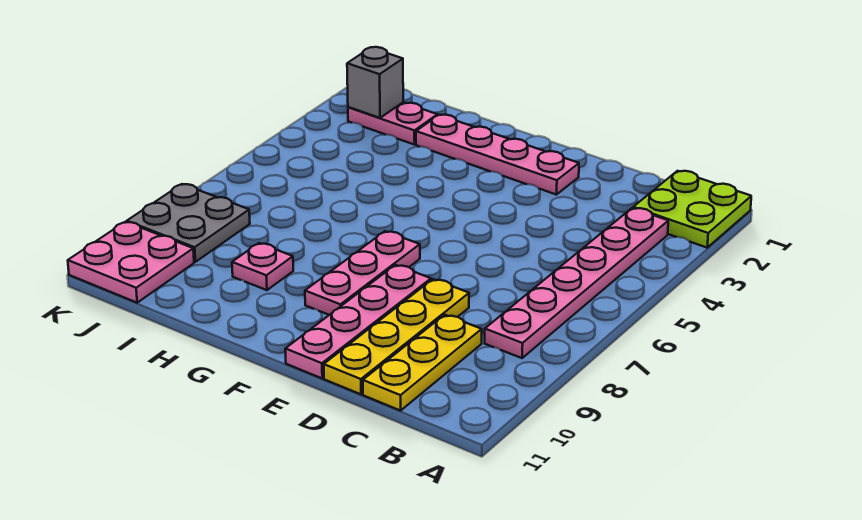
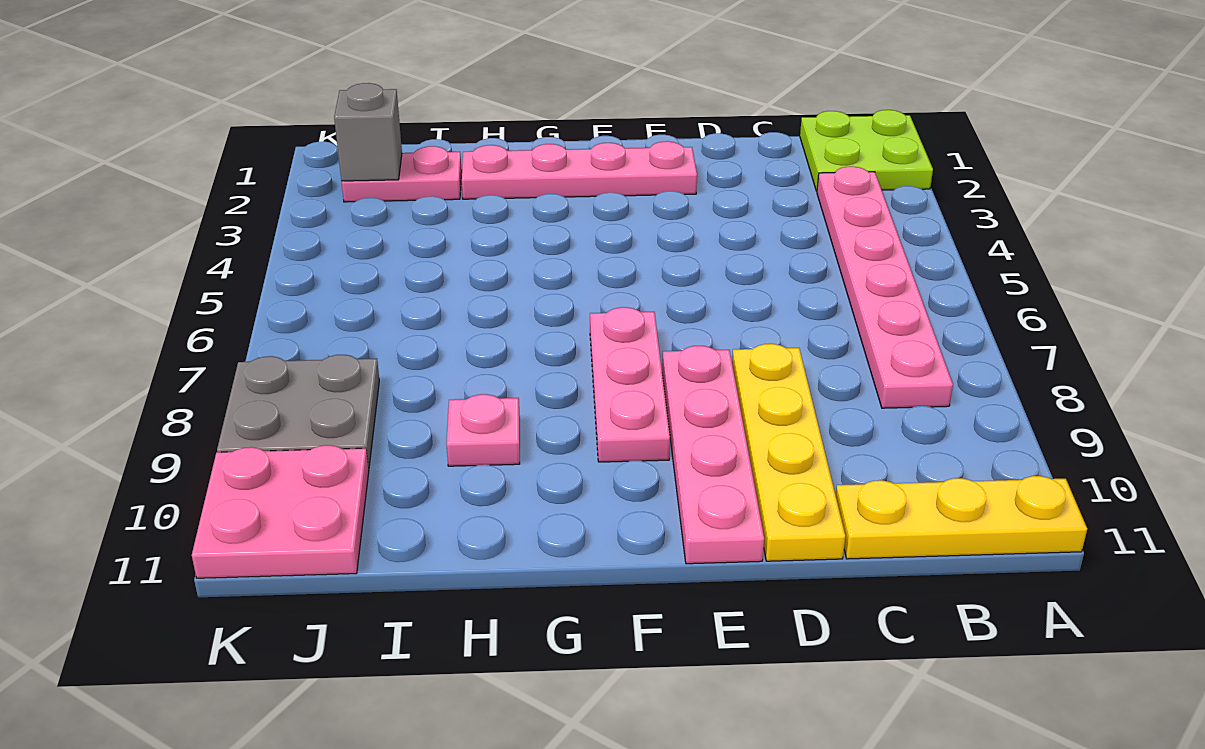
yellow 1x3 plate [363,315,482,411] -> yellow 1x3 plate turned to [836,476,1087,559]

